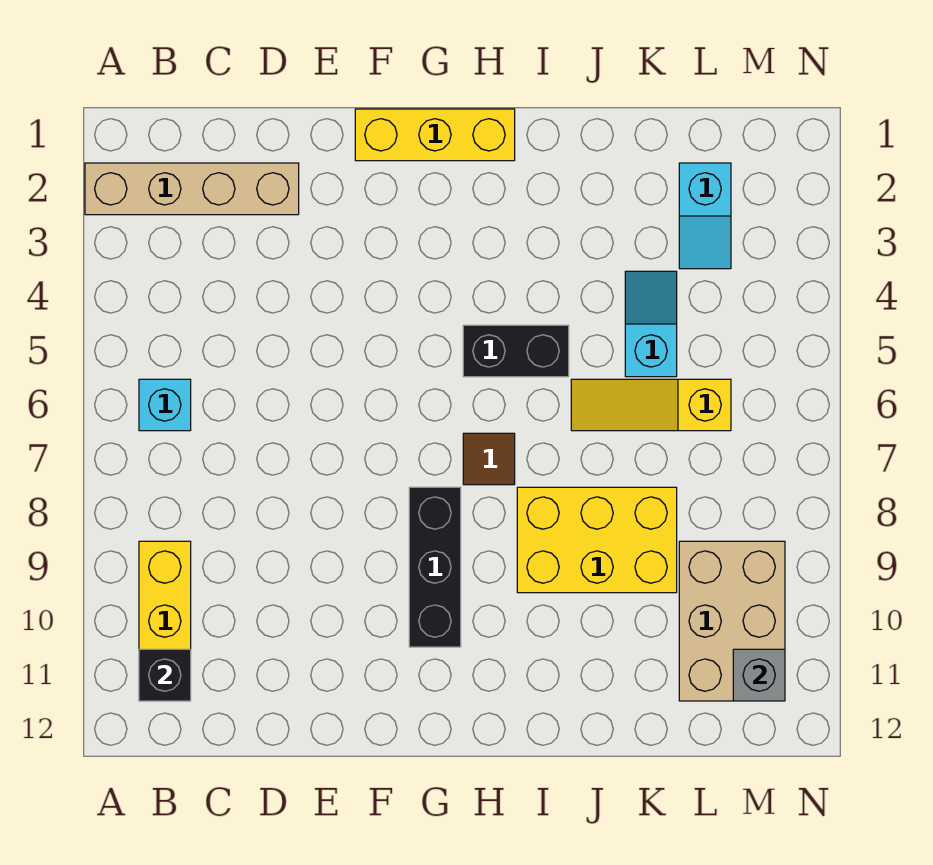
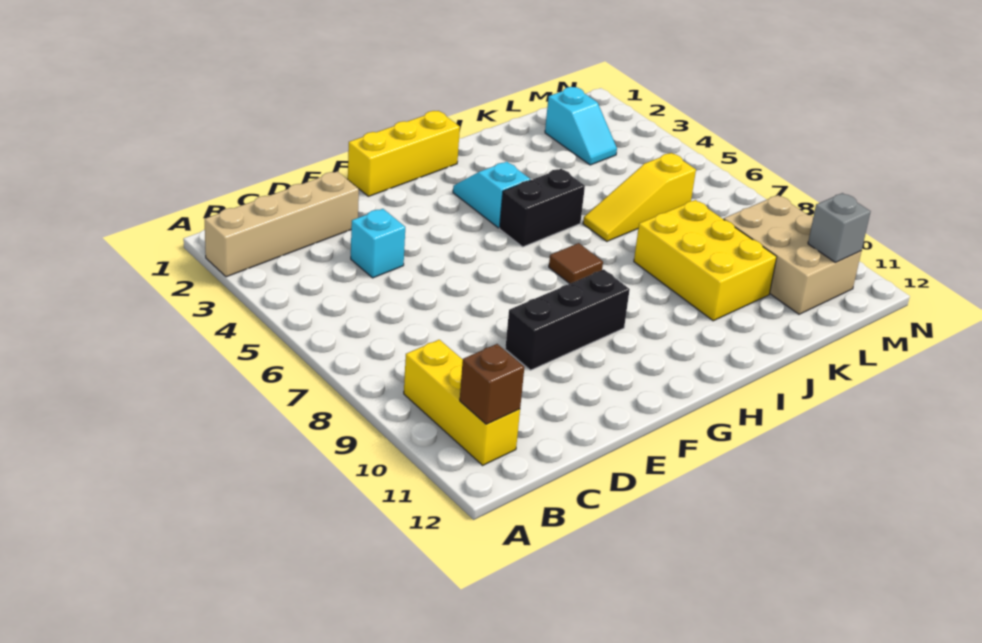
cyan 1x1 brick [139,379,191,431] -> cyan 1x1 brick moved to [351,209,405,278]
black 1x1 brick [139,649,191,701] -> brown 1x1 brick [460,344,524,424]
black 1x3 brick [409,487,461,647] -> black 1x3 brick turned to [505,269,630,370]
yellow 2x3 brick [517,487,677,593] -> yellow 2x3 brick turned to [634,200,777,321]
cyan 1x2 slope [625,271,677,377] -> cyan 1x2 slope moved to [453,162,530,228]

